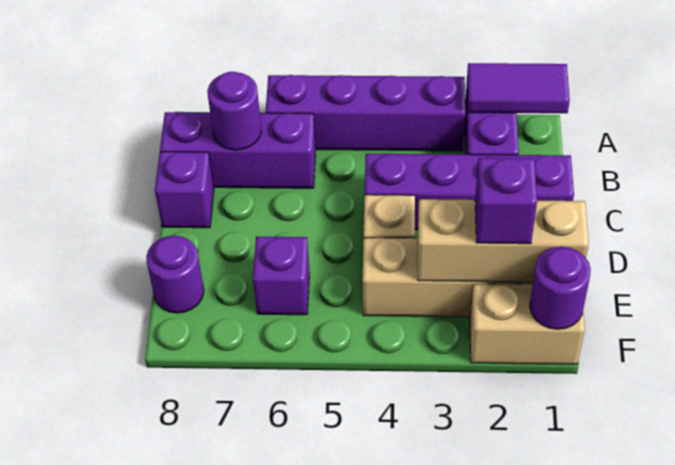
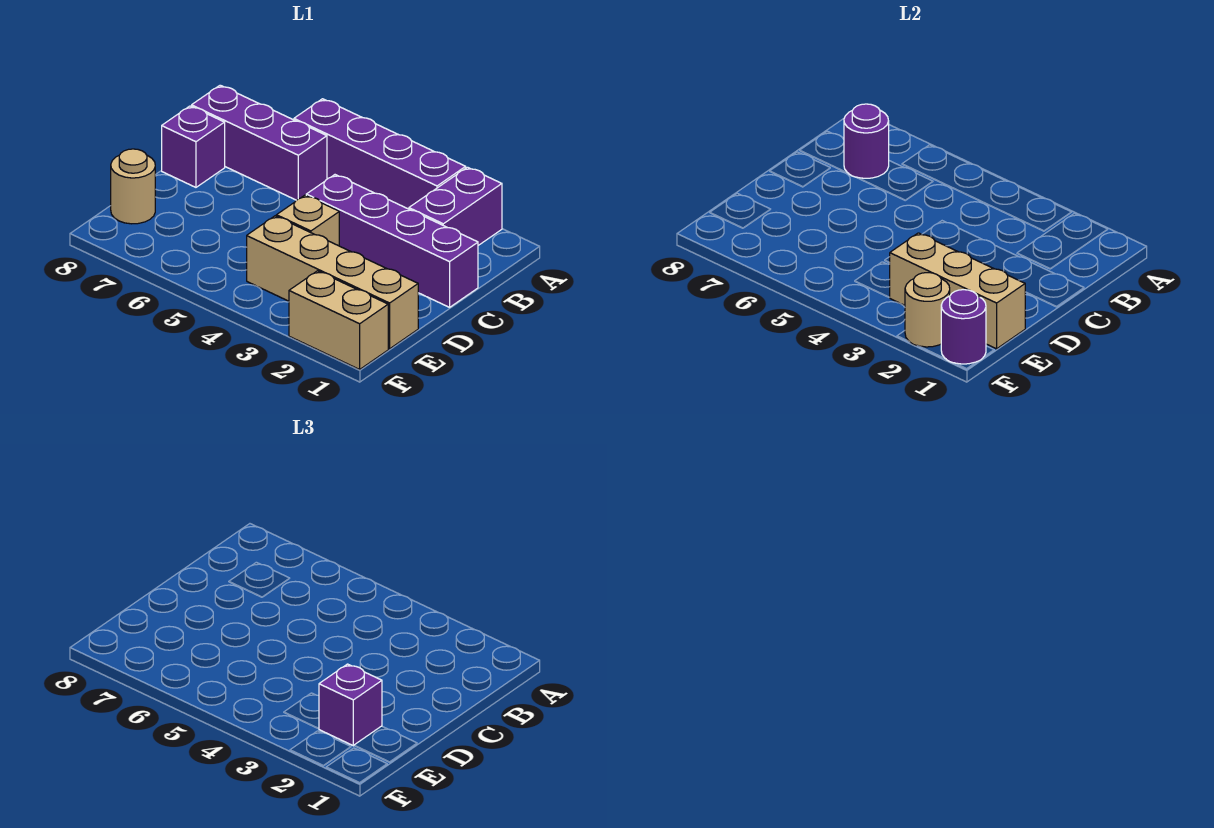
purple 1x2 tile [467,63,570,113] -> none
purple 1x1 brick [253,236,309,315] -> none
purple 1x1 round brick [146,236,204,313] -> tan 1x1 round brick [111,149,155,224]
none -> tan 1x1 round brick [905,273,950,347]

